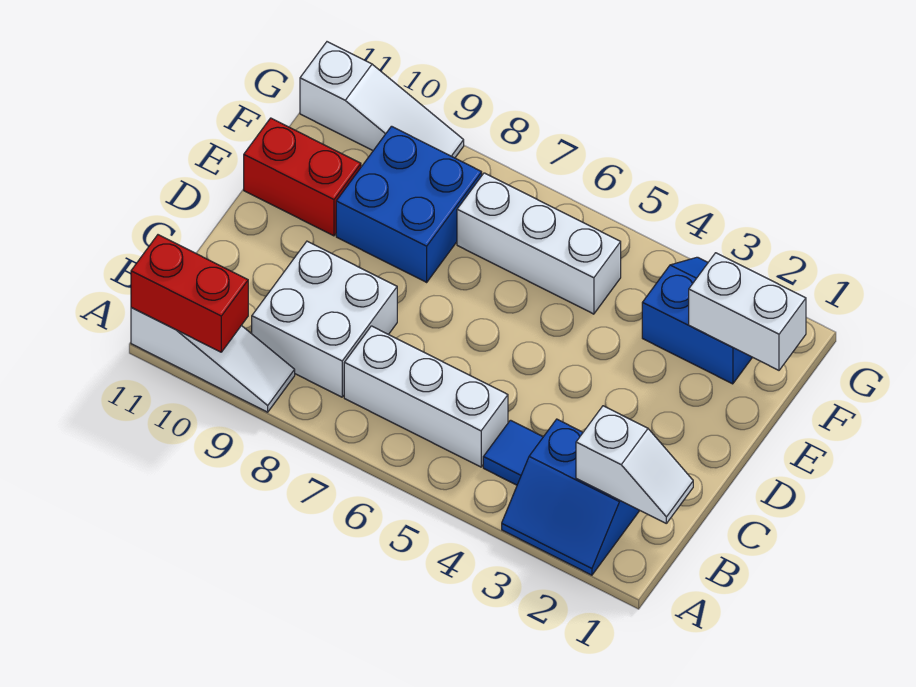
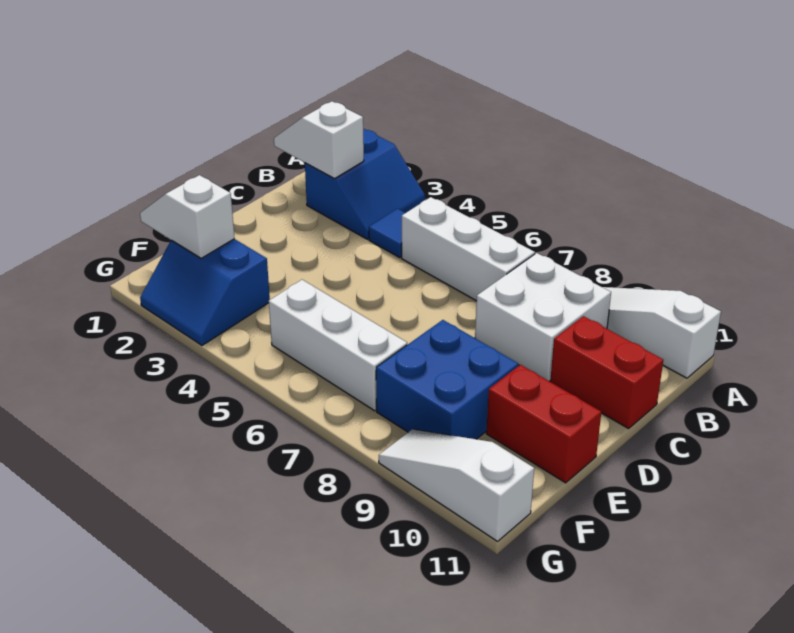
blue 2x2 slope [502,419,640,575] -> blue 2x2 slope turned to [305,129,425,239]
red 1x2 brick [131,235,248,352] -> red 1x2 brick moved to [550,316,663,429]
white 1x2 brick [689,253,806,370] -> white 1x2 slope [140,175,235,258]

